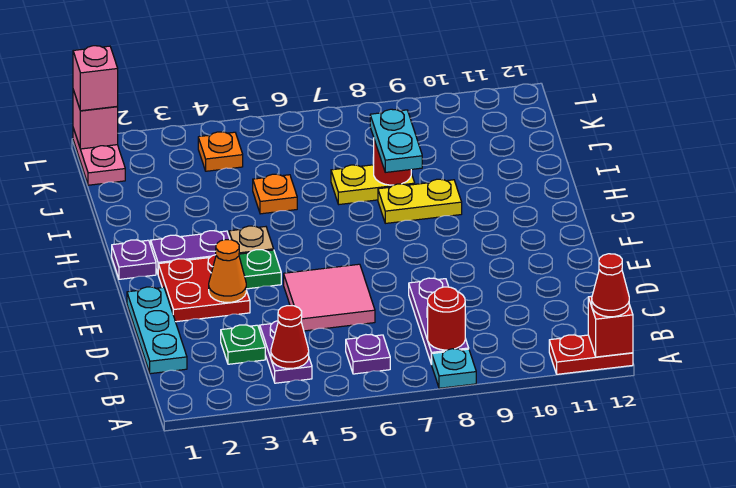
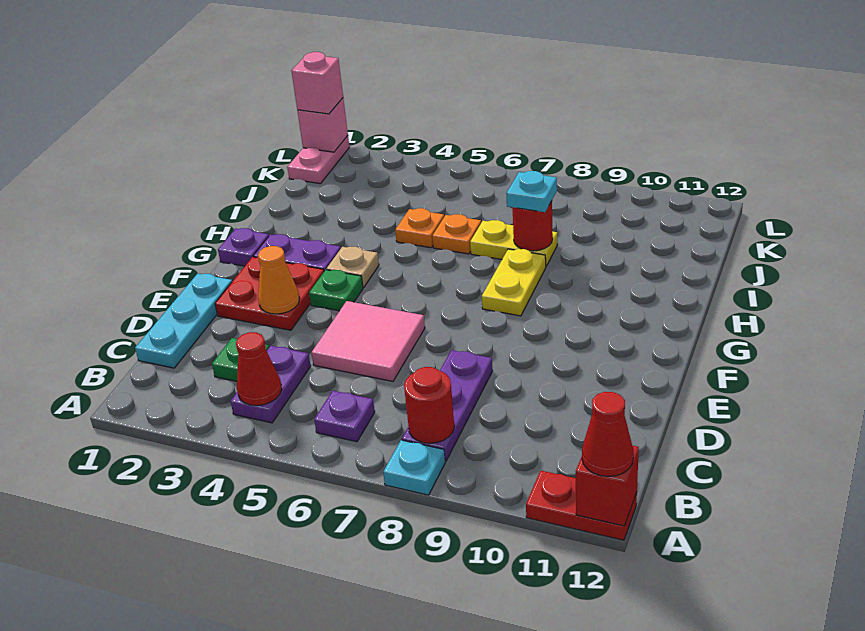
yellow 1x2 plate [378,179,462,223] -> yellow 1x2 plate turned to [482,249,546,316]
cyan 1x2 plate [370,109,422,172] -> cyan 1x1 plate [506,171,557,212]
orange 1x1 plate [198,132,243,171] -> orange 1x1 plate moved to [432,214,481,254]

